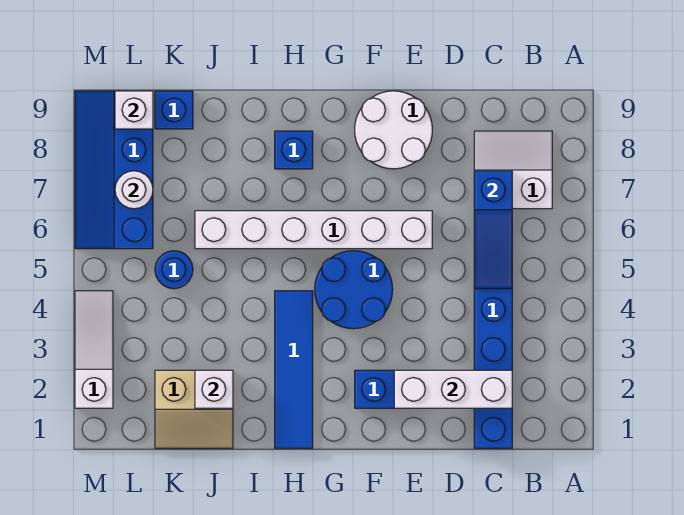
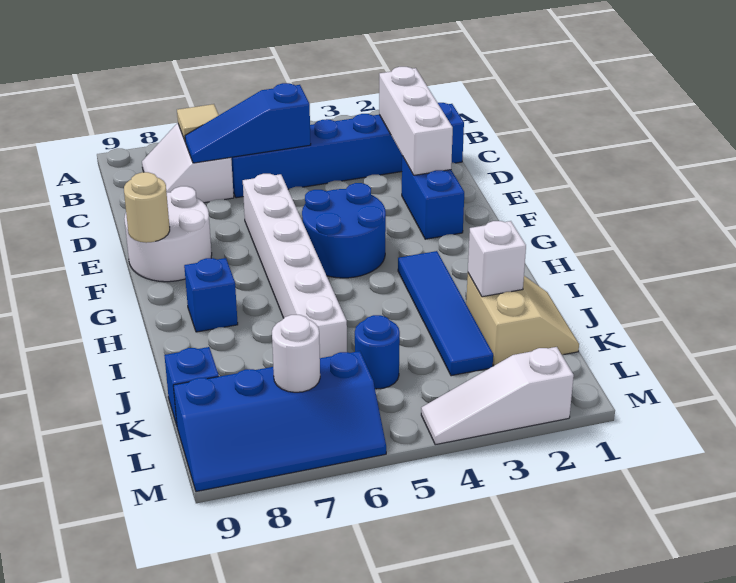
none -> tan 1x1 tile [177,104,219,140]
blue 1x3 slope [474,171,512,289] -> blue 1x3 slope turned to [185,83,311,163]
none -> tan 1x1 round brick [124,172,170,243]
blue 1x4 tile [275,291,313,448] -> blue 1x4 tile turned to [398,251,493,376]
white 1x1 brick [115,91,153,129] -> none

